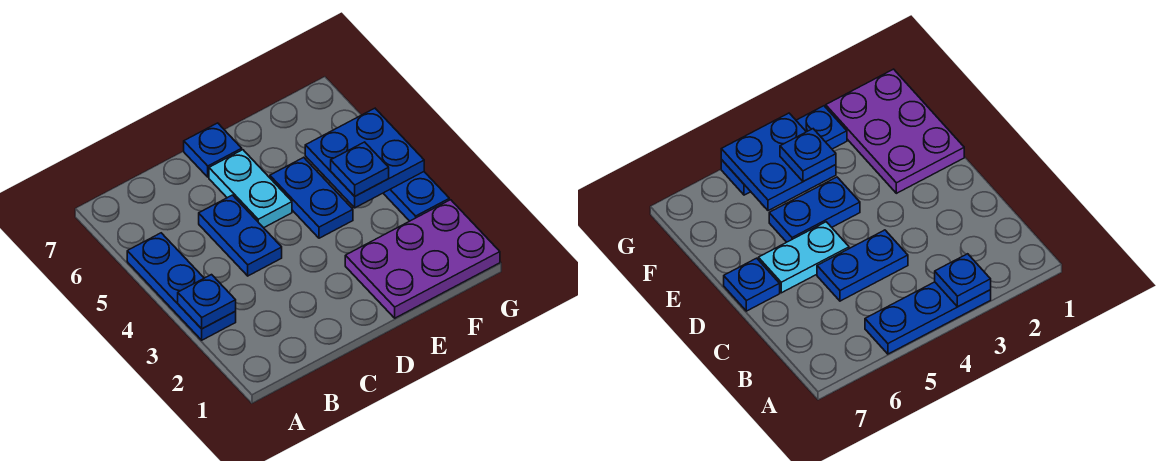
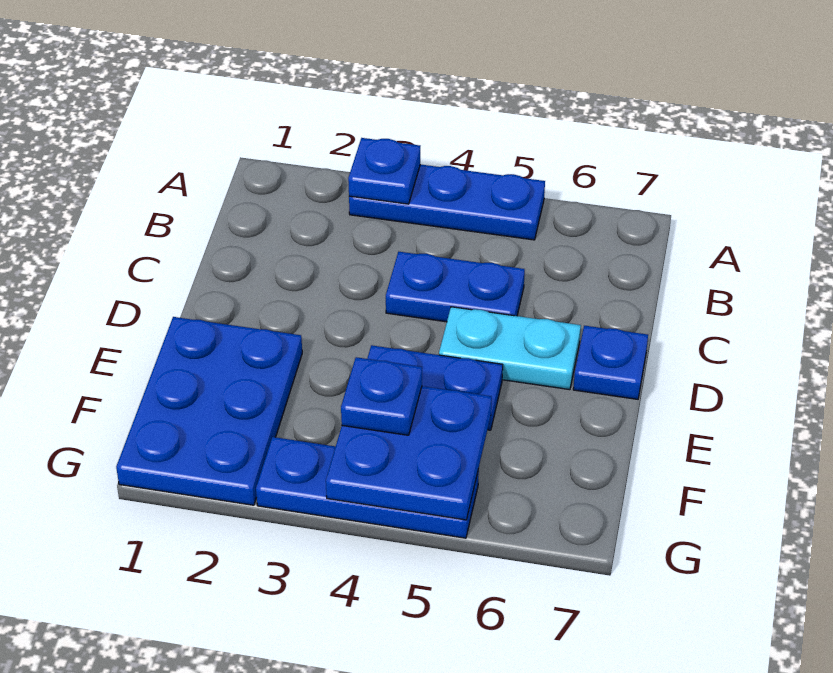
purple 2x3 plate [345,200,500,318] -> blue 2x3 plate [116,317,302,505]

